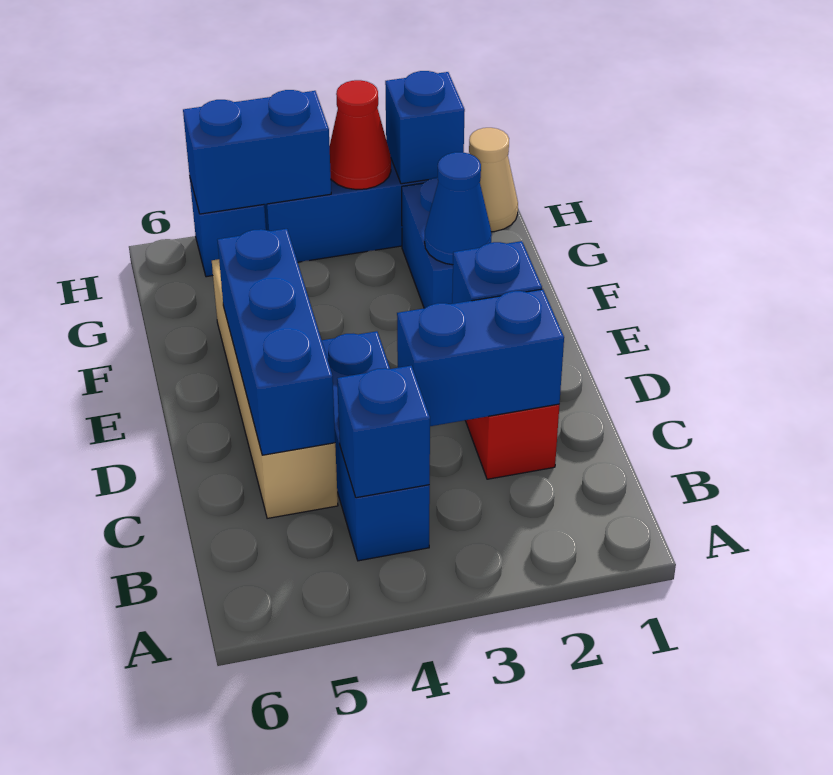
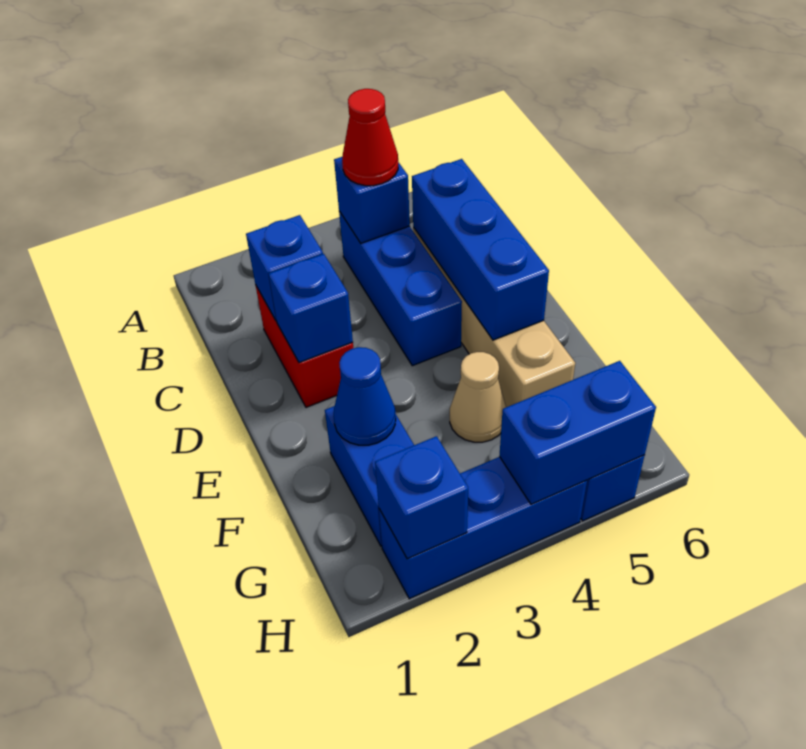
blue 1x2 brick [397,289,564,426] -> blue 1x1 brick [246,215,323,321]
tan 1x1 cone [469,128,518,232] -> tan 1x1 cone moved to [450,352,506,442]
red 1x1 cone [330,80,391,190] -> red 1x1 cone moved to [342,89,398,186]

